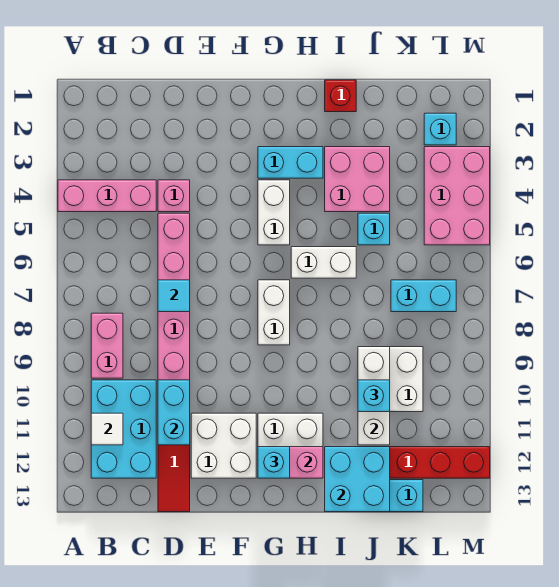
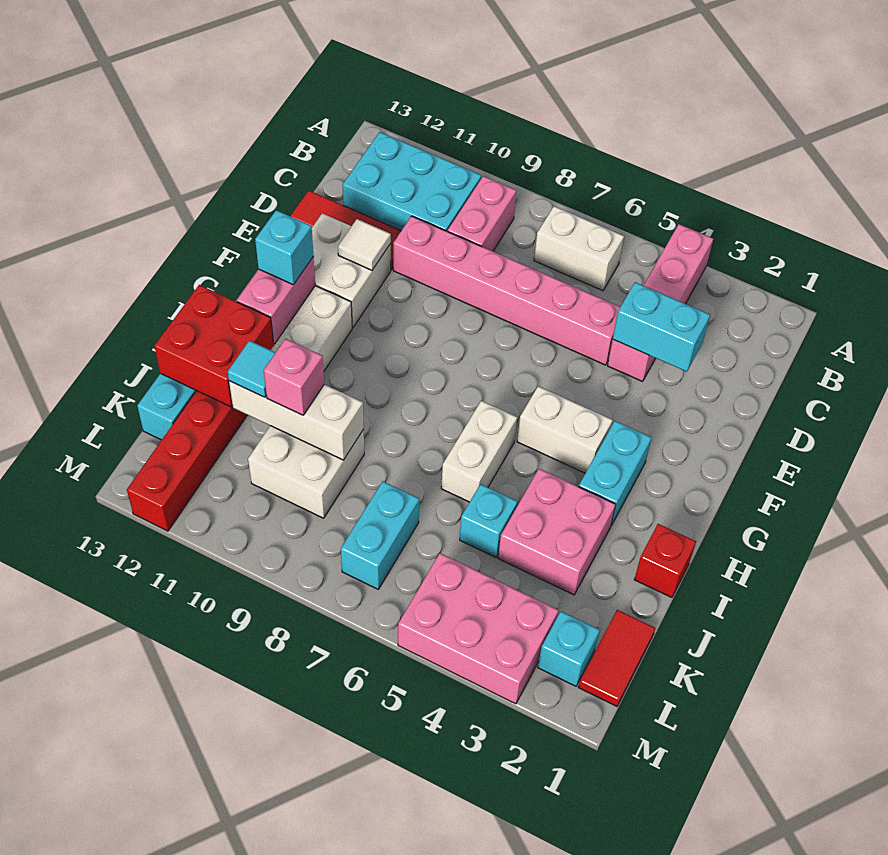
pink 1x2 brick [91,313,123,378] -> pink 1x2 brick turned to [448,176,517,251]
white 1x1 tile [91,413,123,445] -> white 1x1 tile moved to [338,219,391,270]
cyan 1x1 tile [158,280,190,312] -> cyan 1x1 tile moved to [228,341,275,397]
cyan 1x2 brick [158,380,190,445] -> cyan 1x2 brick moved to [613,282,710,372]
white 1x2 brick [258,280,290,345] -> white 1x2 brick moved to [534,206,624,291]
cyan 2x2 brick [325,447,390,512] -> red 2x2 brick [154,285,274,407]
cyan 1x1 brick [358,380,390,412] -> pink 1x1 brick [264,339,324,415]
none -> red 1x2 tile [578,610,655,706]

